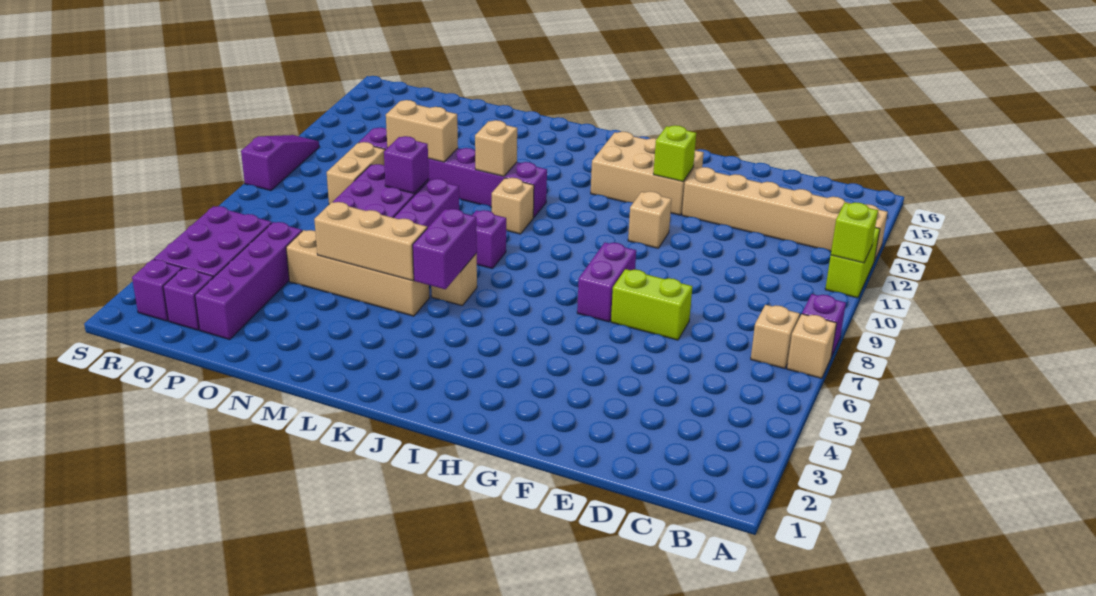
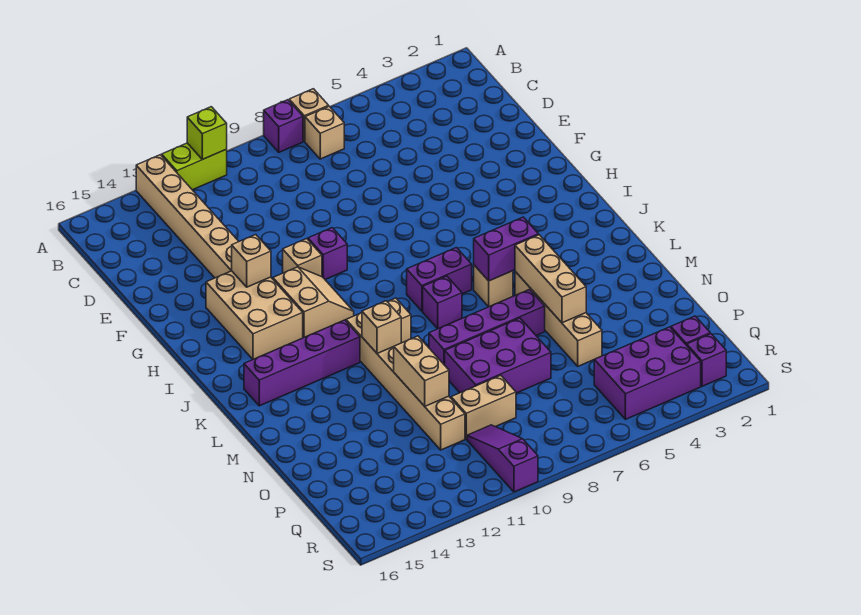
lime 1x2 brick [611,269,692,340] -> none
purple 1x2 brick [577,243,636,322] -> purple 1x2 brick moved to [407,248,472,311]
lime 1x1 brick [653,125,696,182] -> tan 1x1 brick [232,235,271,287]
none -> tan 2x2 slope [273,267,354,337]
purple 1x6 brick [359,128,547,218] -> tan 1x6 brick [346,313,465,450]
purple 1x1 brick [384,136,429,193] -> purple 1x1 brick moved to [308,228,347,279]
purple 1x4 brick [195,222,302,340] -> purple 1x4 brick moved to [244,320,360,406]
purple 1x3 slope [241,135,319,191] -> purple 1x3 slope turned to [467,425,538,492]

